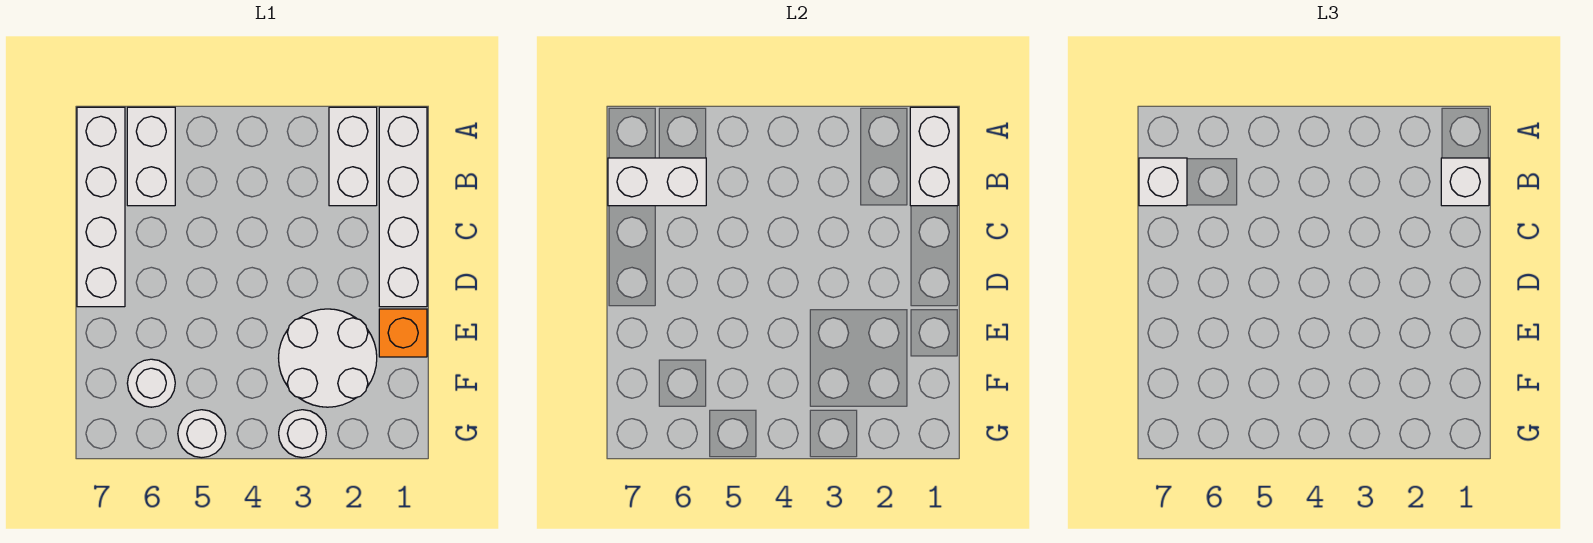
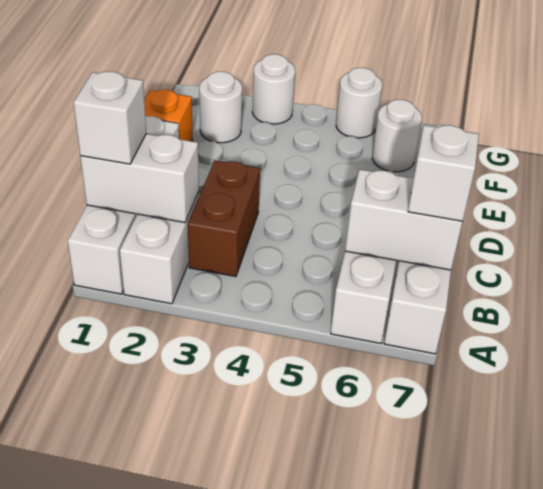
white 1x2 brick [910,107,958,206] -> white 1x2 brick turned to [80,133,199,223]
none -> brown 1x2 brick [188,161,260,277]
white 2x2 round brick [279,309,377,407] -> white 1x1 round brick [199,72,242,143]

